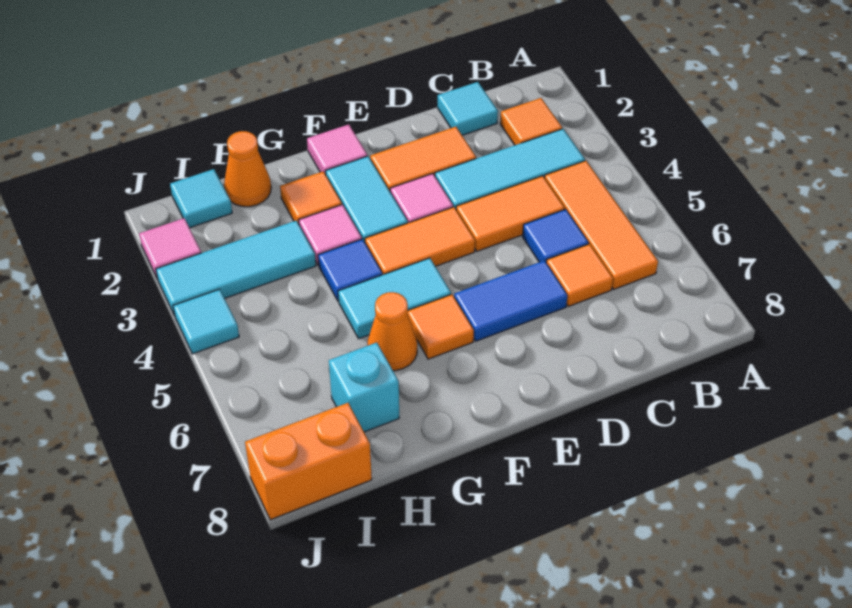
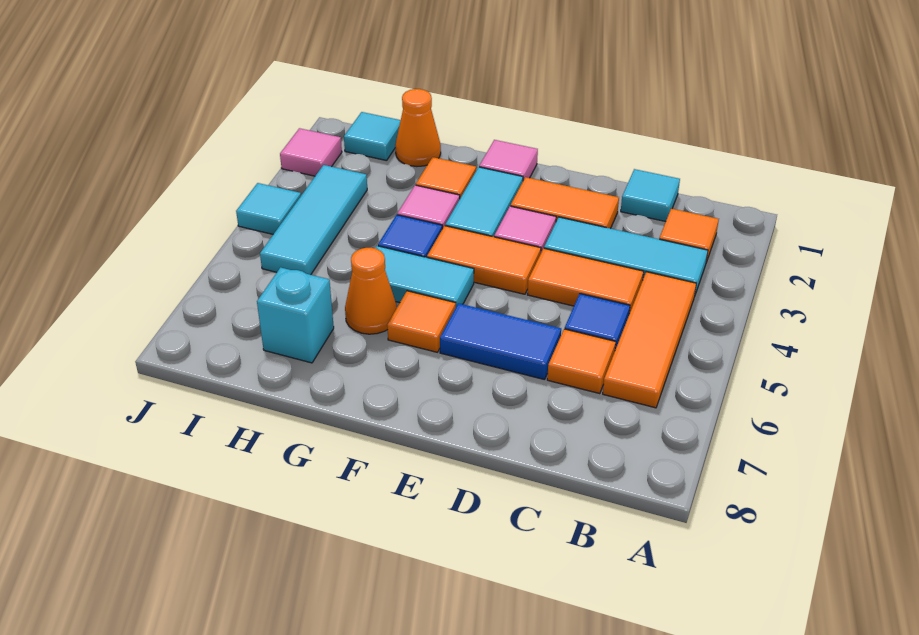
cyan 1x3 tile [156,221,316,316] -> cyan 1x3 tile turned to [260,165,367,275]
orange 1x2 brick [245,403,372,520] -> none

